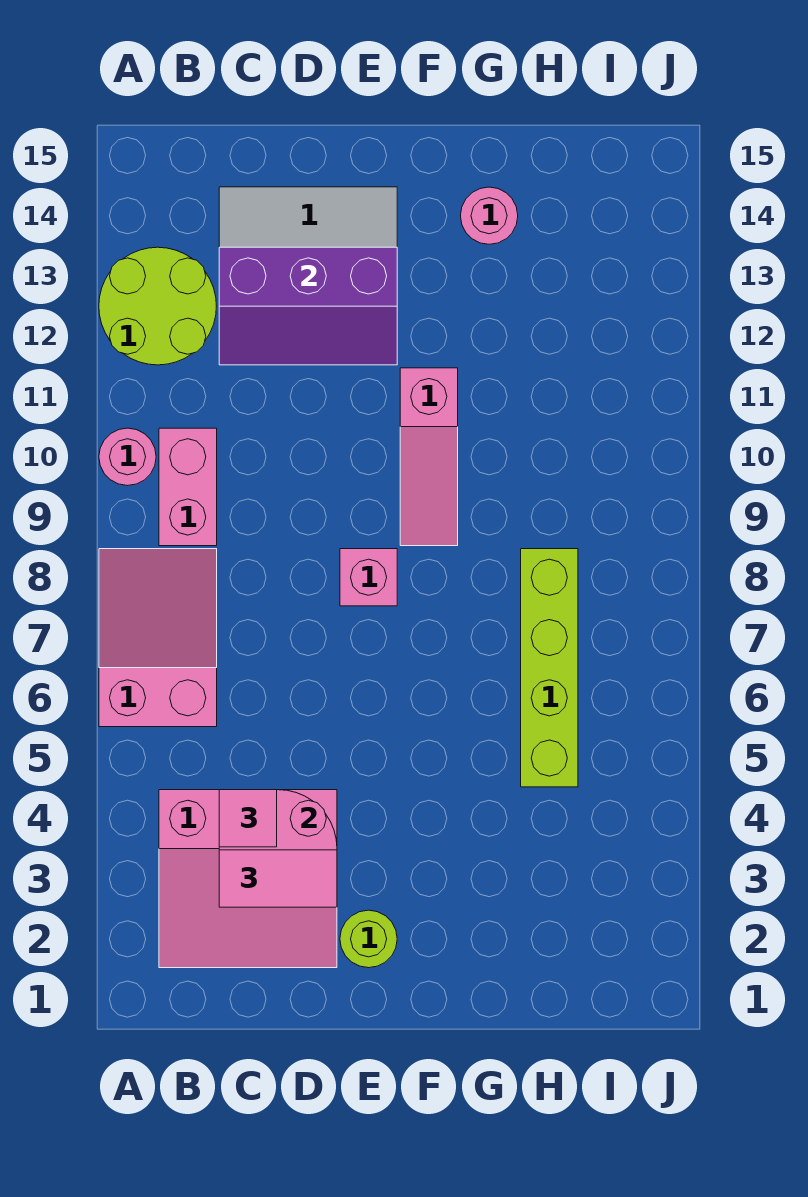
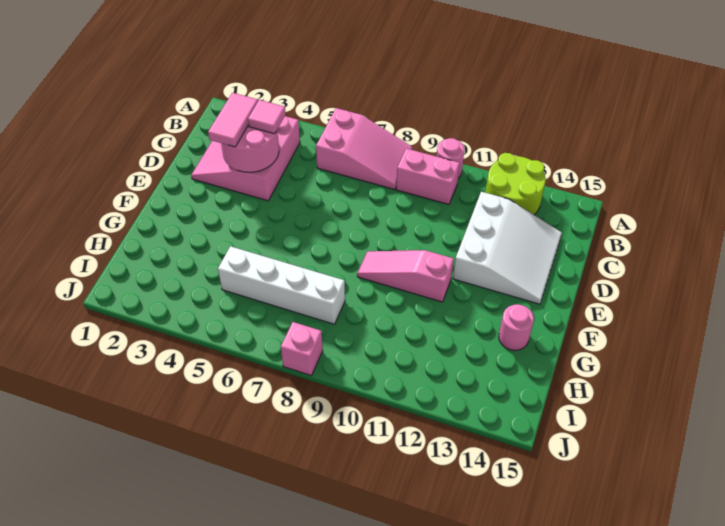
purple 2x3 slope [219,247,397,365] -> none
lime 1x1 round brick [340,910,397,968] -> none
pink 1x1 brick [340,549,397,606] -> pink 1x1 brick moved to [281,322,323,376]
lime 1x4 brick [521,549,578,787] -> white 1x4 brick [218,246,345,324]

